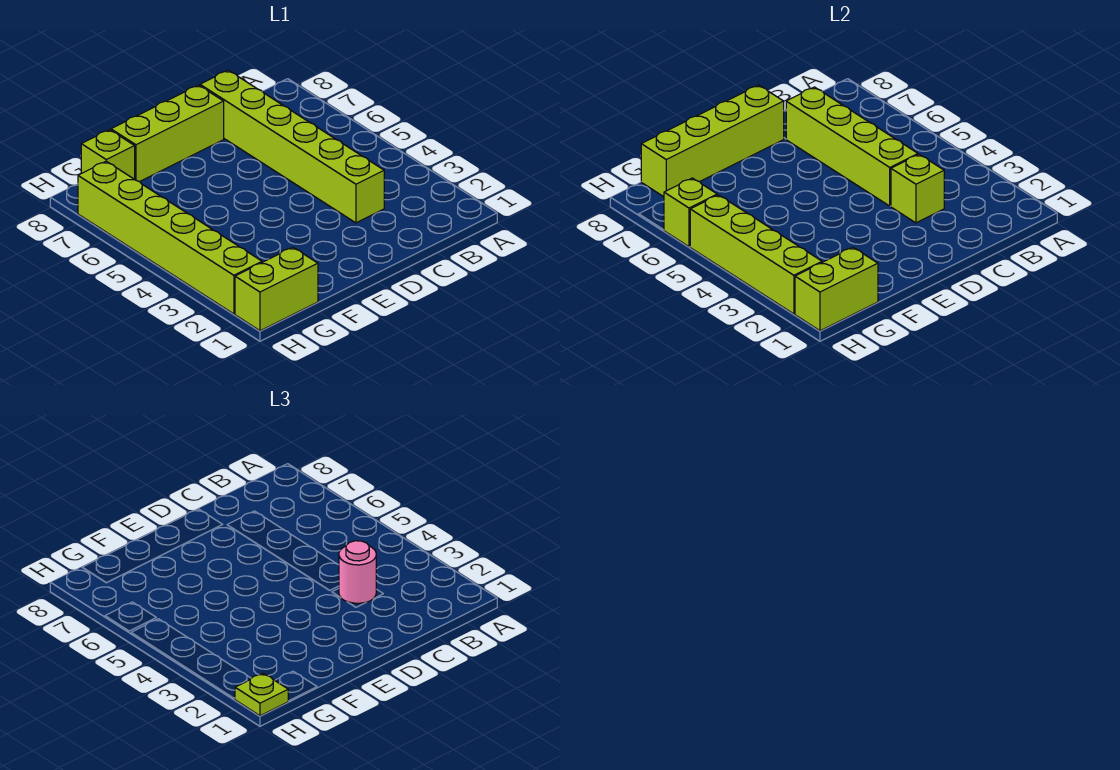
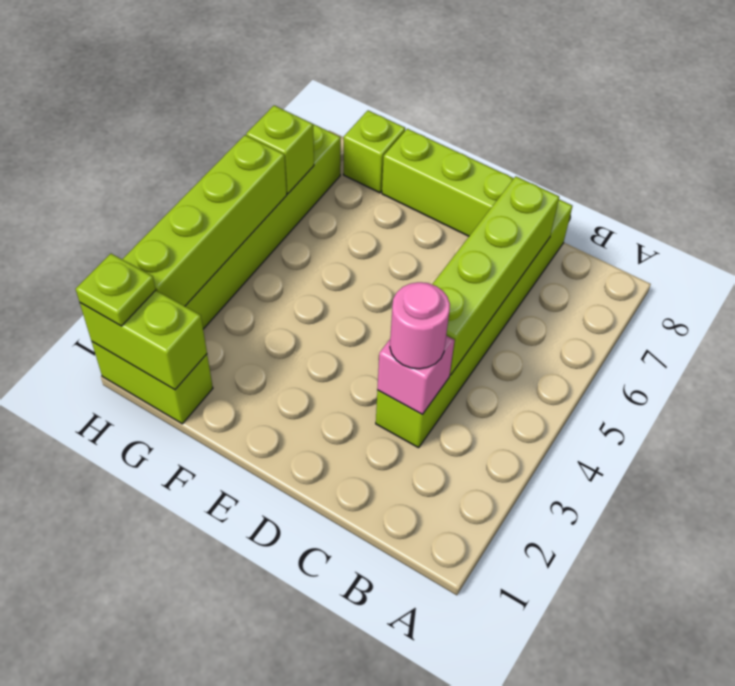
lime 1x1 brick [891,154,944,223] -> pink 1x1 brick [377,336,455,415]
lime 1x4 brick [641,85,784,197] -> none

